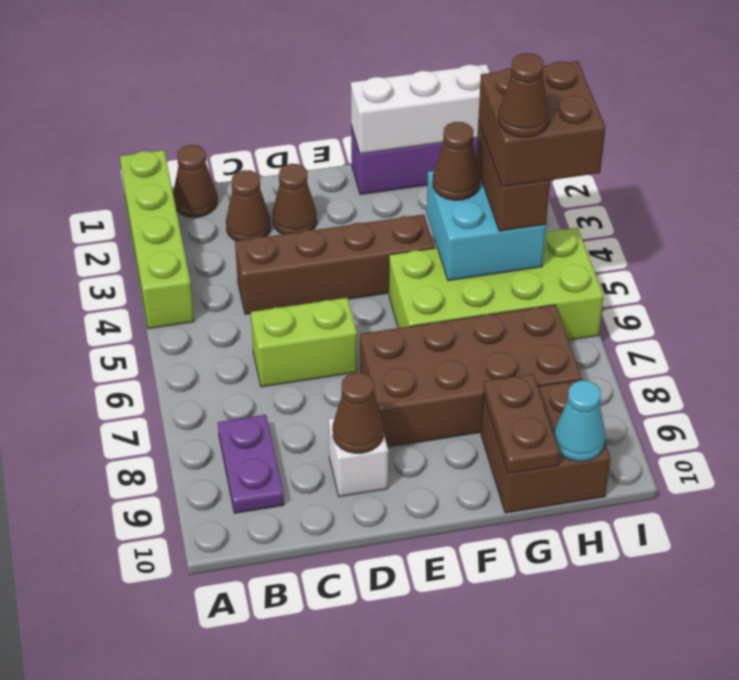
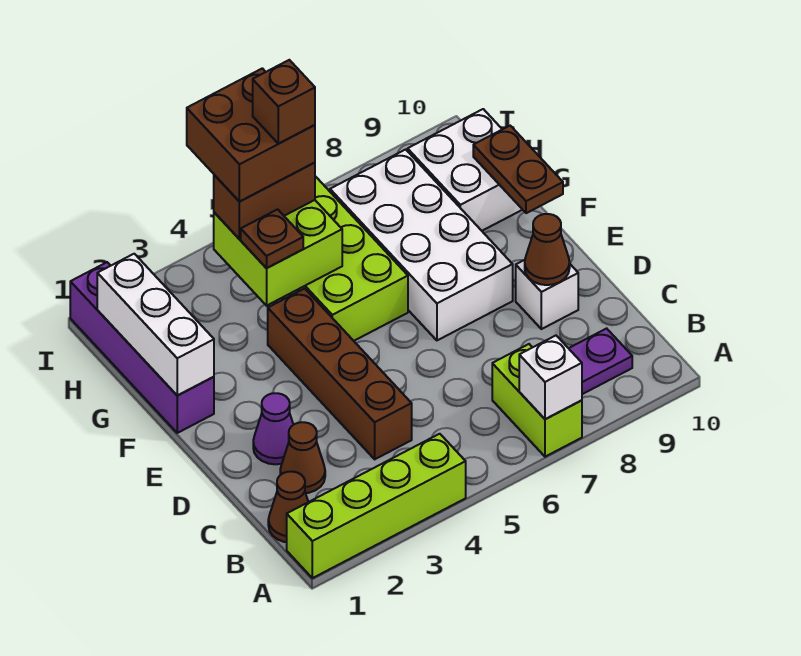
none -> white 1x1 brick [519,336,582,419]
lime 1x2 brick [251,298,357,387] -> lime 1x2 brick moved to [492,344,582,457]
brown 1x1 cone [273,164,317,234] -> purple 1x1 cone [253,393,293,464]
brown 2x4 brick [360,305,582,447] -> white 2x4 brick [330,149,513,340]
cyan 2x2 brick [427,171,546,281] -> lime 2x2 brick [214,200,342,306]
brown 1x1 cone [433,122,480,200] -> brown 1x1 plate [241,209,303,268]
brown 2x2 brick [481,380,610,513] -> white 2x2 brick [408,109,522,231]
brown 1x2 plate [483,374,560,473] -> brown 1x2 plate turned to [473,126,563,213]
brown 1x1 cone [498,53,549,137] -> brown 1x1 brick [253,60,315,144]
cyan 1x1 cone [554,380,605,461] -> none

